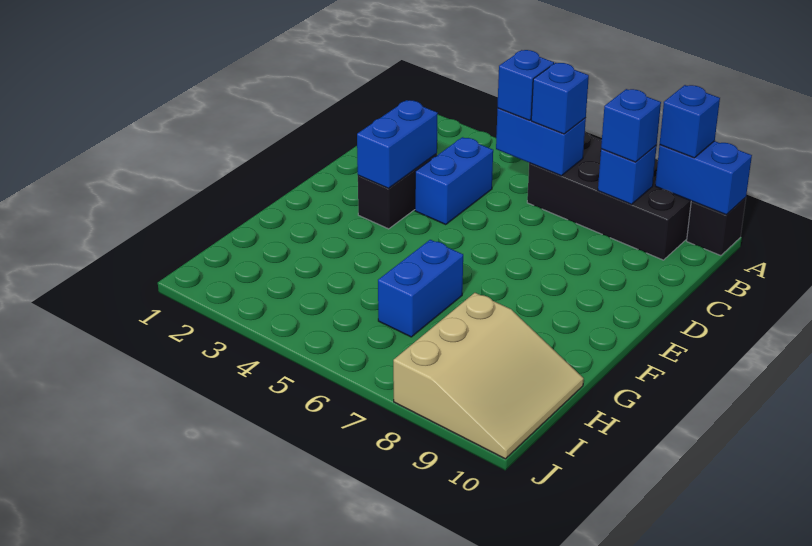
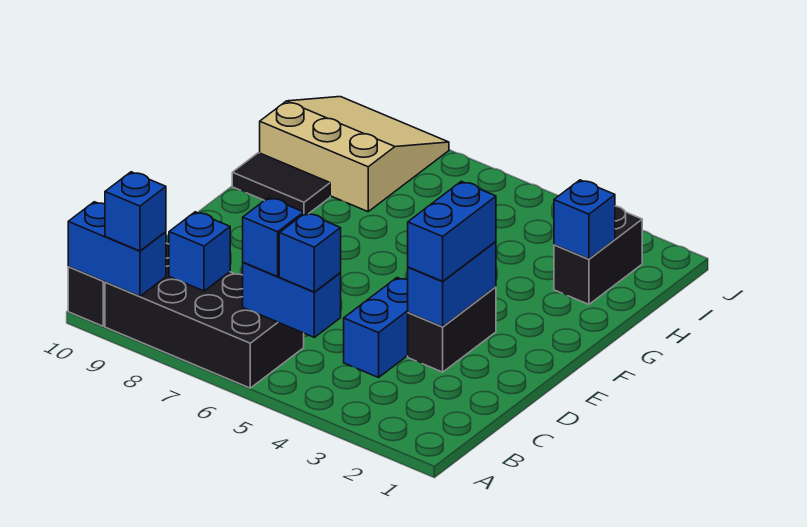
blue 1x1 brick [601,89,661,162] -> blue 1x1 brick moved to [554,180,615,259]
blue 1x2 brick [378,240,463,337] -> blue 1x2 brick moved to [408,181,496,281]
none -> black 1x2 tile [232,153,330,214]
none -> black 1x2 brick [554,206,642,304]
tan 3x3 slope [393,293,584,459] -> tan 3x3 slope turned to [260,97,449,212]

